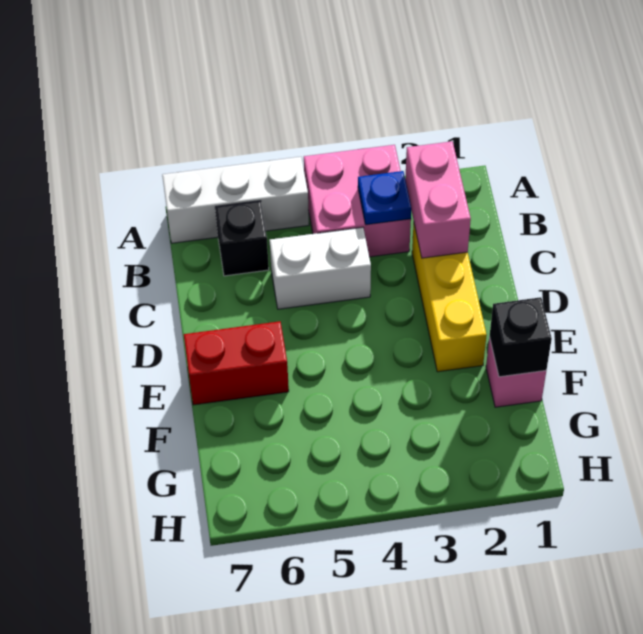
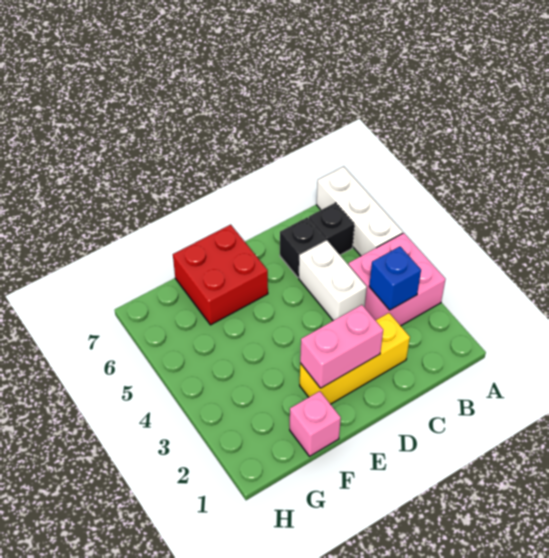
pink 1x2 brick [405,141,471,258] -> pink 1x2 brick moved to [300,305,383,388]
blue 1x1 plate [358,171,411,225] -> blue 1x1 brick [369,247,421,310]
red 1x2 brick [184,321,289,405] -> red 2x2 brick [173,225,268,325]
black 1x1 brick [489,297,552,377] -> black 1x1 brick moved to [280,217,326,278]

